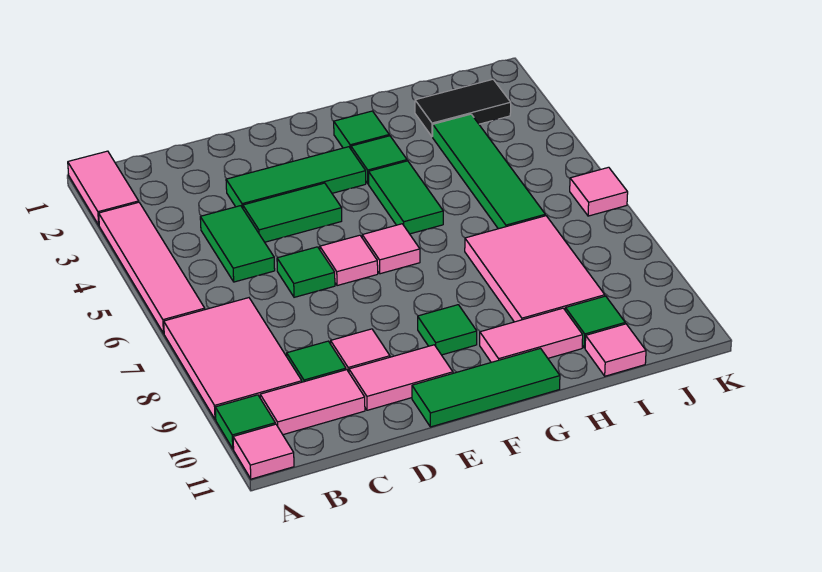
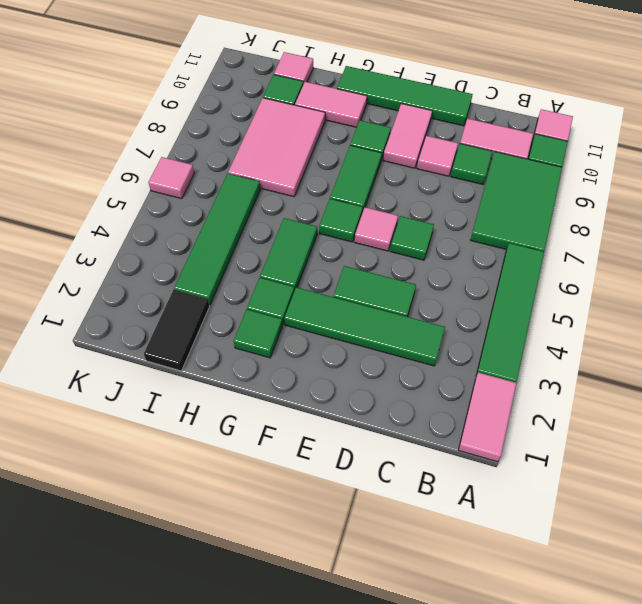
pink 1x4 tile [99,202,205,333] -> green 1x4 tile [477,243,544,382]
pink 2x3 tile [164,298,302,419] -> green 2x3 tile [471,151,562,251]
green 1x2 tile [200,206,275,282] -> green 1x2 tile moved to [330,145,382,210]
green 1x3 tile [226,147,366,208] -> green 1x4 tile [284,287,445,366]
pink 1x2 tile [349,345,453,410] -> pink 1x2 tile turned to [383,104,432,168]
green 1x3 tile [412,348,560,427] -> green 1x4 tile [337,66,473,126]
pink 1x1 tile [362,224,420,274] -> green 1x1 tile [319,199,363,242]
black 1x2 tile [415,79,511,137] -> black 1x2 tile turned to [144,290,210,371]

